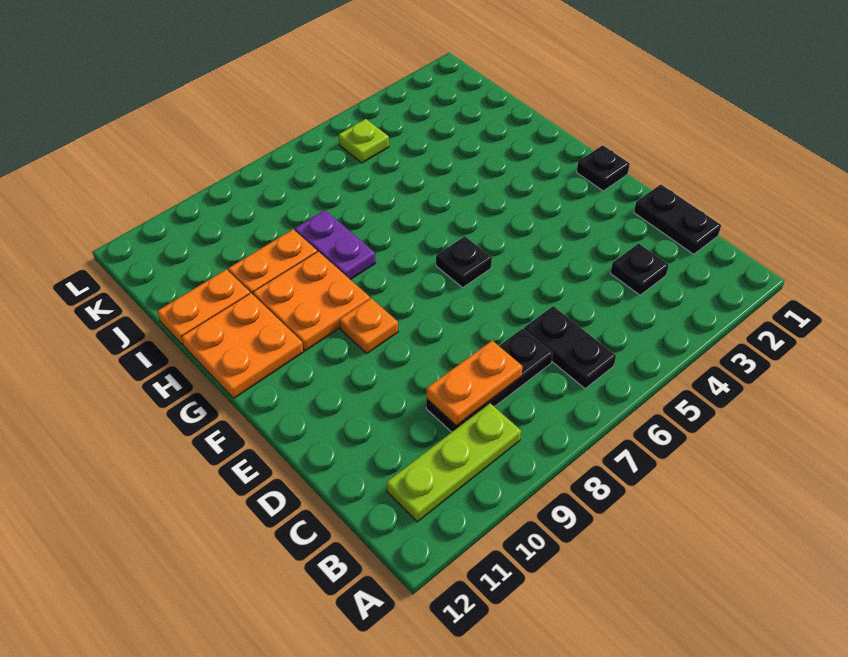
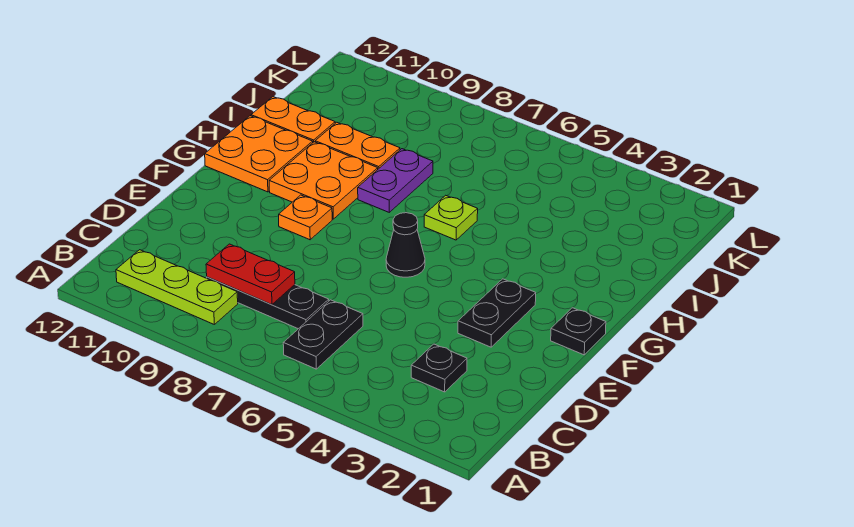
black 1x2 plate [634,184,721,254] -> black 1x2 plate moved to [458,279,536,347]
orange 1x2 plate [427,341,523,426] -> red 1x2 plate [206,244,295,305]
black 1x1 plate [436,236,492,288] -> black 1x1 cone [386,213,425,277]
lime 1x1 plate [339,119,389,163] -> lime 1x1 plate moved to [424,195,478,240]

